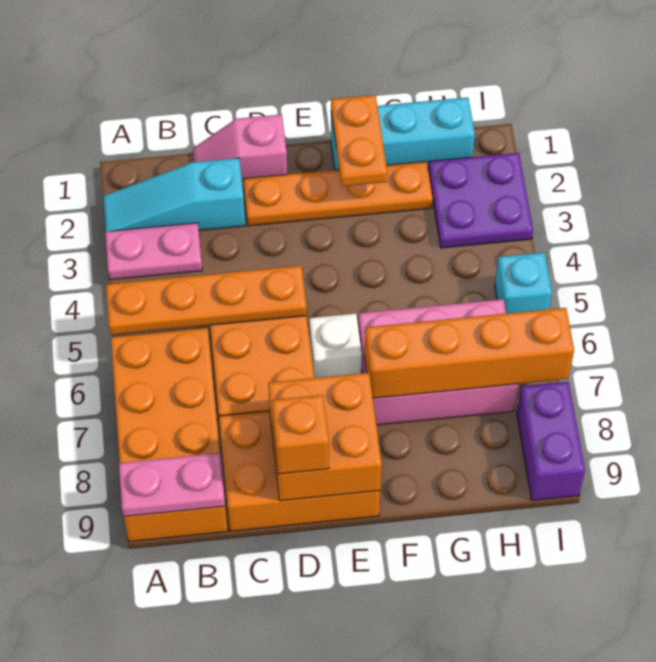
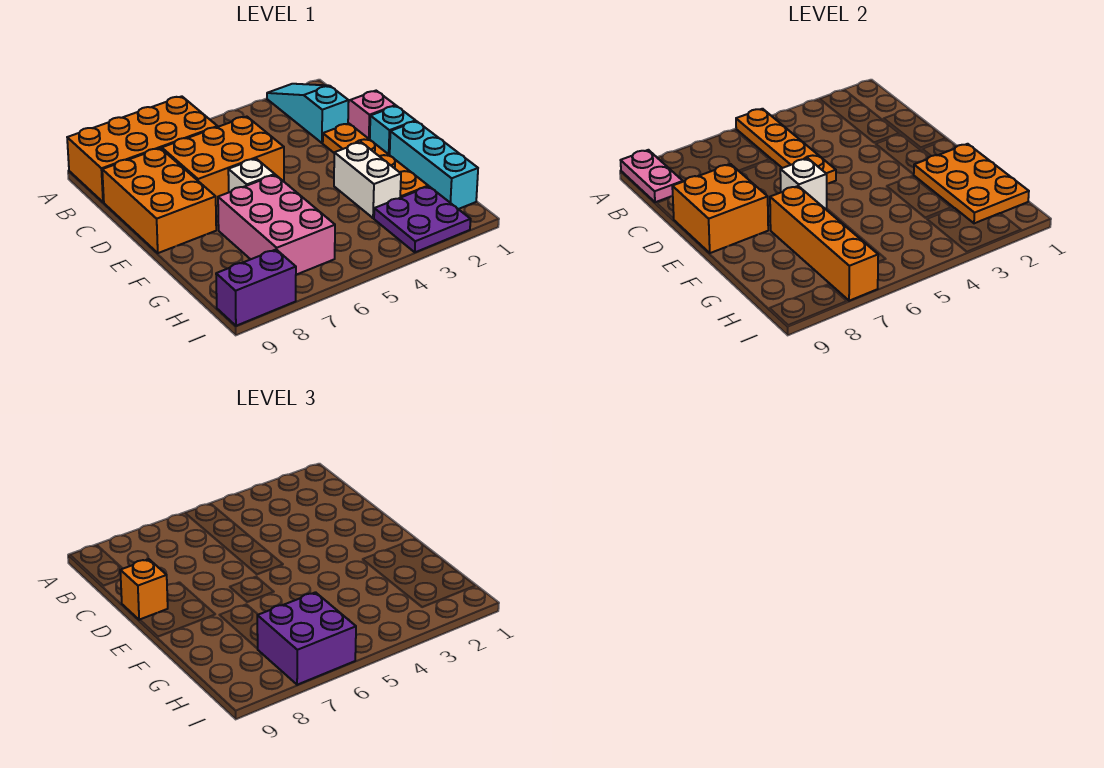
pink 1x2 plate [105,223,202,280] -> none
none -> white 1x1 brick [780,159,827,208]
orange 1x2 plate [331,95,387,186] -> orange 2x3 plate [913,144,1029,223]
none -> white 1x2 brick [334,142,401,218]
none -> purple 2x2 brick [257,592,356,685]
cyan 1x1 brick [495,252,552,314] -> cyan 1x1 brick moved to [370,106,416,155]

